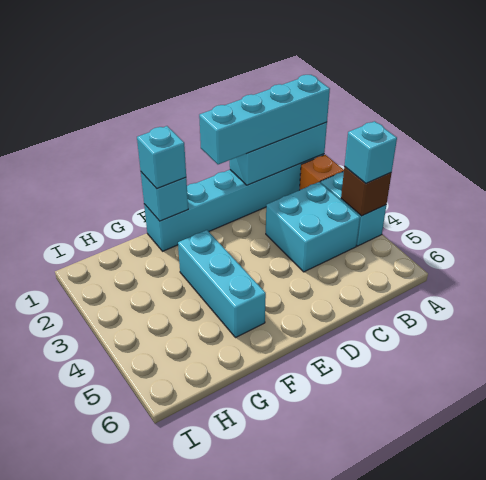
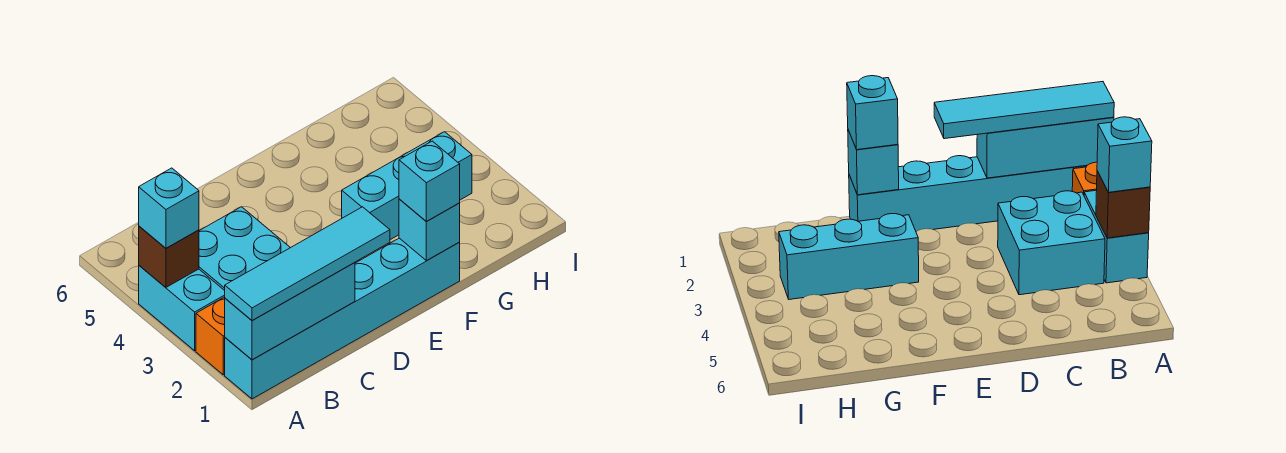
cyan 1x4 brick [199,75,330,164] -> cyan 1x4 tile [225,207,390,320]
cyan 1x3 brick [178,230,266,338] -> cyan 1x3 brick turned to [342,132,472,240]

